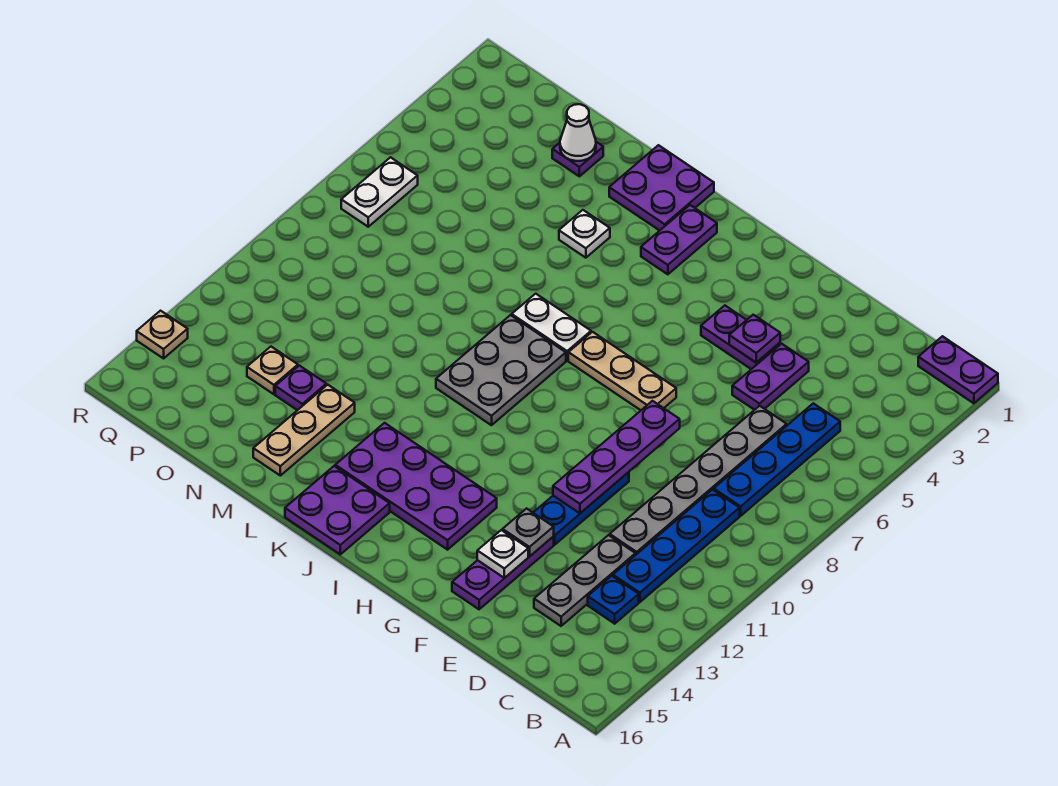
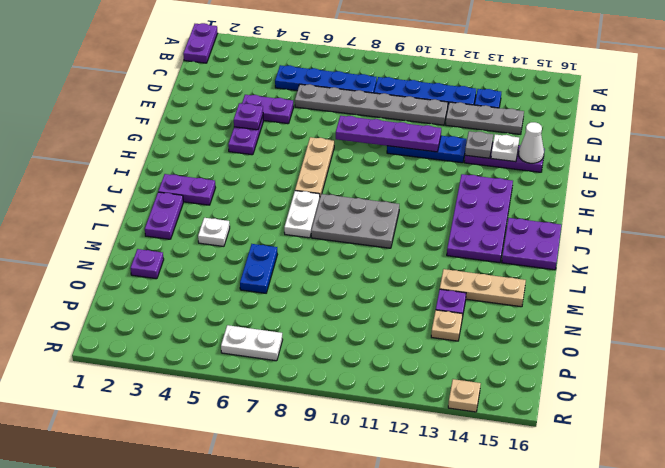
purple 2x2 plate [609,145,714,231] -> purple 1x2 plate [145,192,183,239]
none -> blue 1x2 plate [240,244,277,293]
white 1x1 cone [560,104,596,161] -> white 1x1 cone moved to [519,122,544,163]

